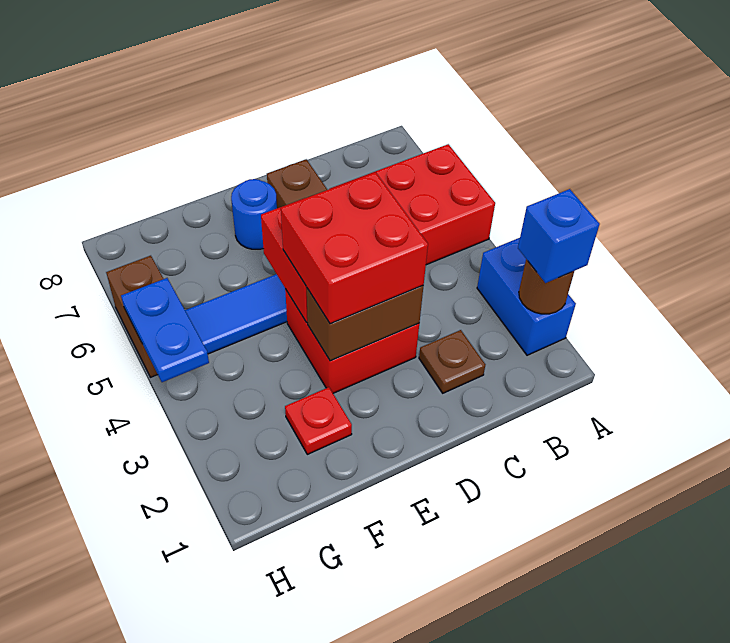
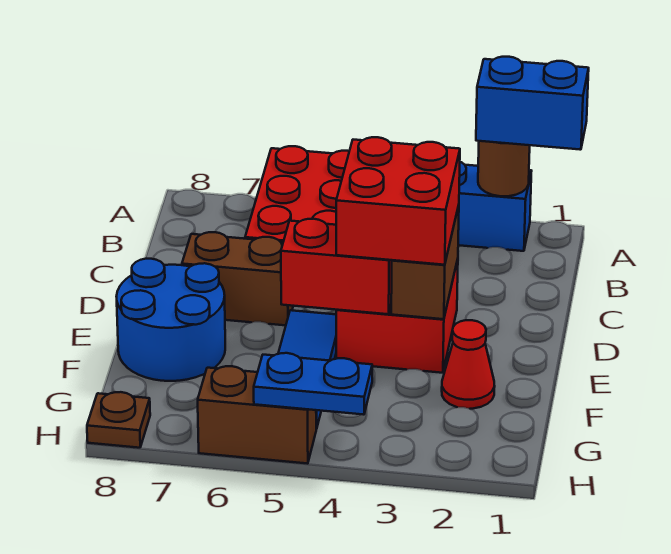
blue 1x1 brick [518,189,600,283] -> blue 1x2 brick [476,57,589,150]
brown 1x1 plate [419,330,485,393] -> brown 1x1 plate moved to [87,392,150,448]
blue 1x1 round brick [231,179,277,249] -> blue 2x2 round brick [116,259,225,381]
red 1x1 plate [285,387,352,454] -> red 1x1 cone [442,320,495,409]

